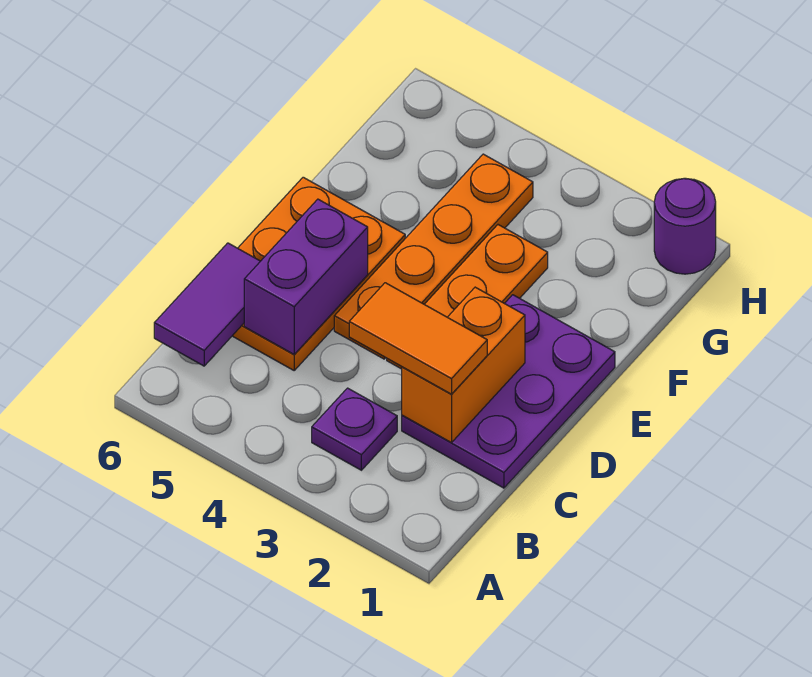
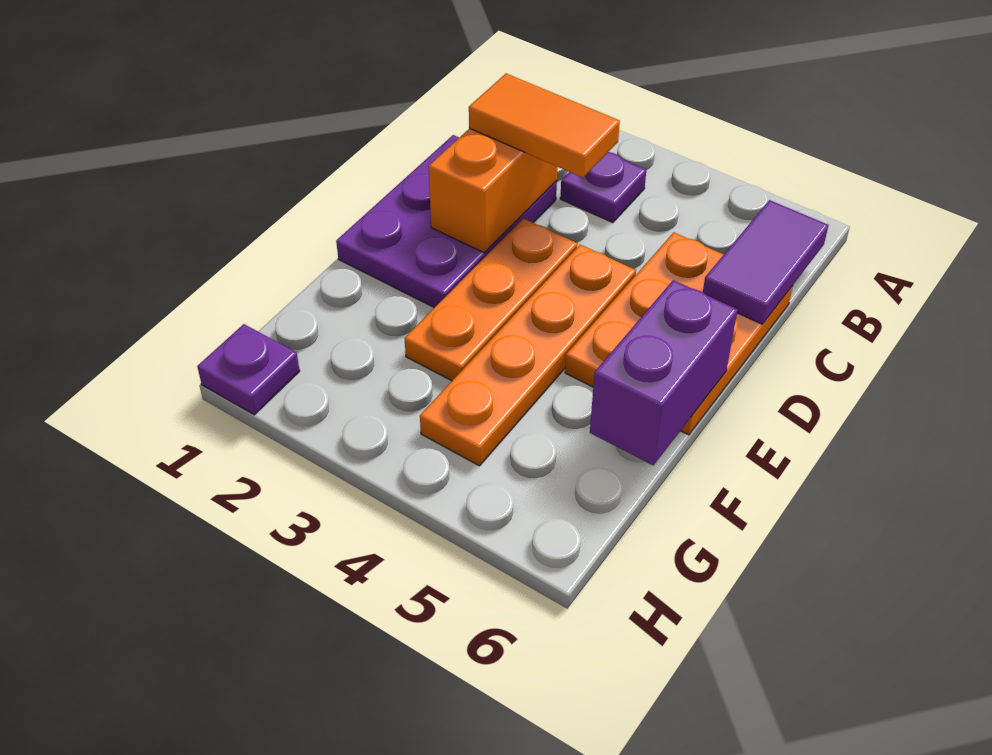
purple 1x2 brick [244,199,368,354] -> purple 1x2 brick moved to [590,280,738,465]
purple 1x1 round brick [654,178,716,274] -> purple 1x1 plate [197,324,300,415]

